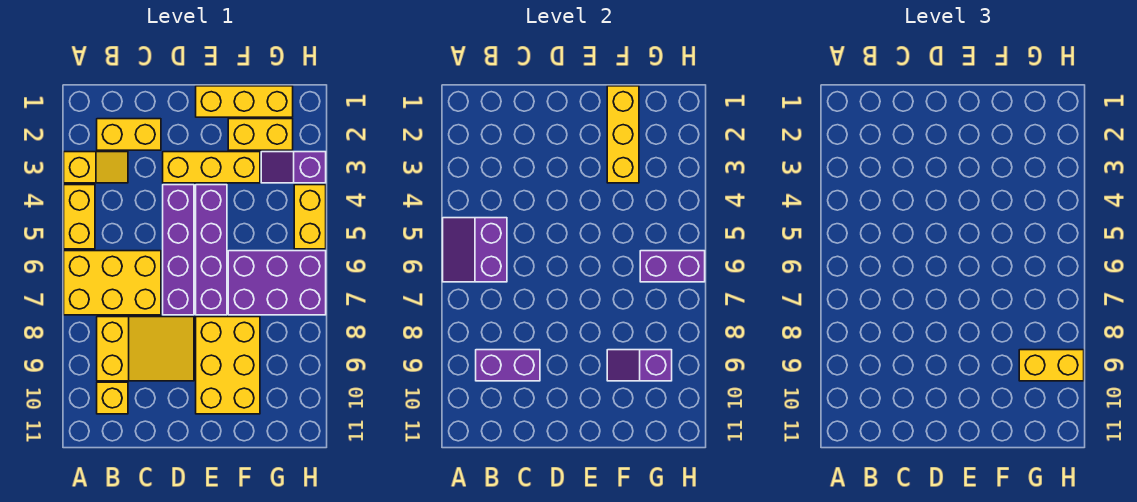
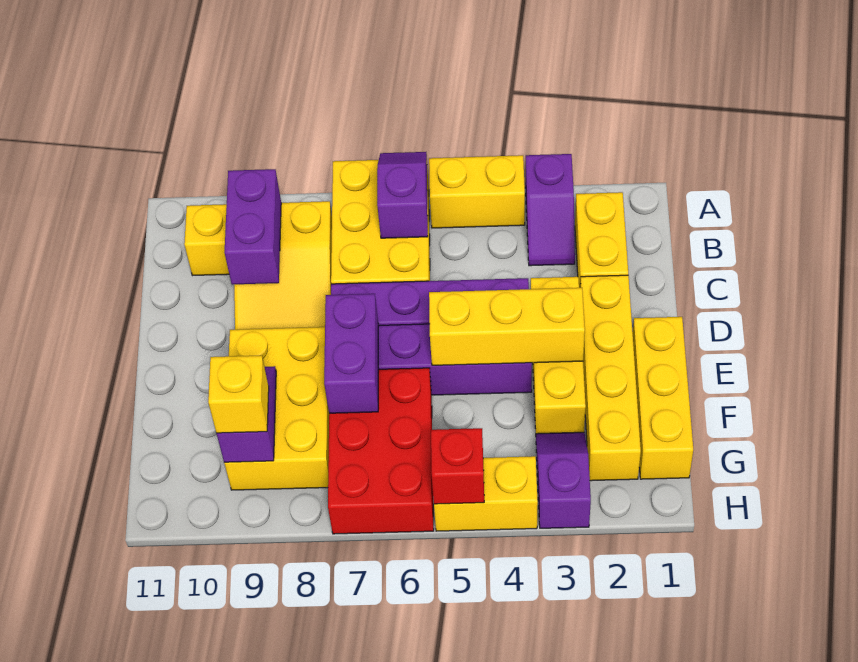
yellow 1x2 slope [64,152,128,183] -> purple 1x2 slope [525,154,575,266]
purple 2x2 slope [443,218,507,282] -> purple 1x2 slope [377,152,428,238]
yellow 2x3 brick [196,317,260,414] -> yellow 2x3 brick turned to [224,327,329,490]
yellow 1x3 brick [607,86,639,183] -> yellow 1x3 brick moved to [429,288,585,365]
yellow 1x2 brick [228,119,293,150] -> yellow 1x4 brick [580,275,641,481]
purple 2x3 brick [228,251,326,315] -> red 2x3 brick [328,368,434,534]
purple 1x2 brick [640,251,705,282] -> purple 1x2 brick moved to [324,294,378,413]
yellow 1x2 brick [1019,350,1084,381] -> yellow 1x1 brick [208,355,269,433]
none -> red 1x1 brick [431,428,484,504]

